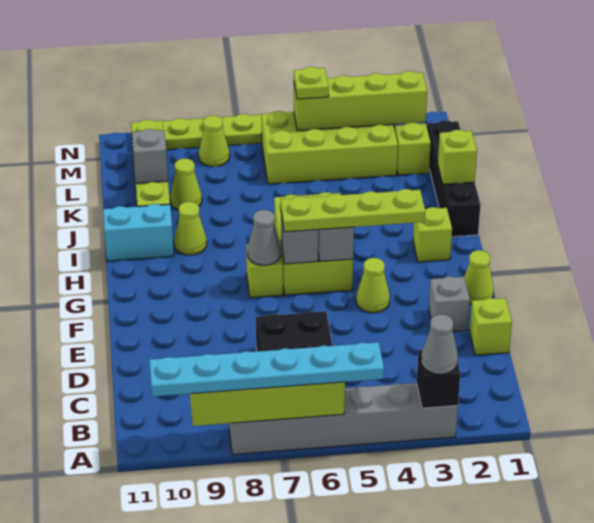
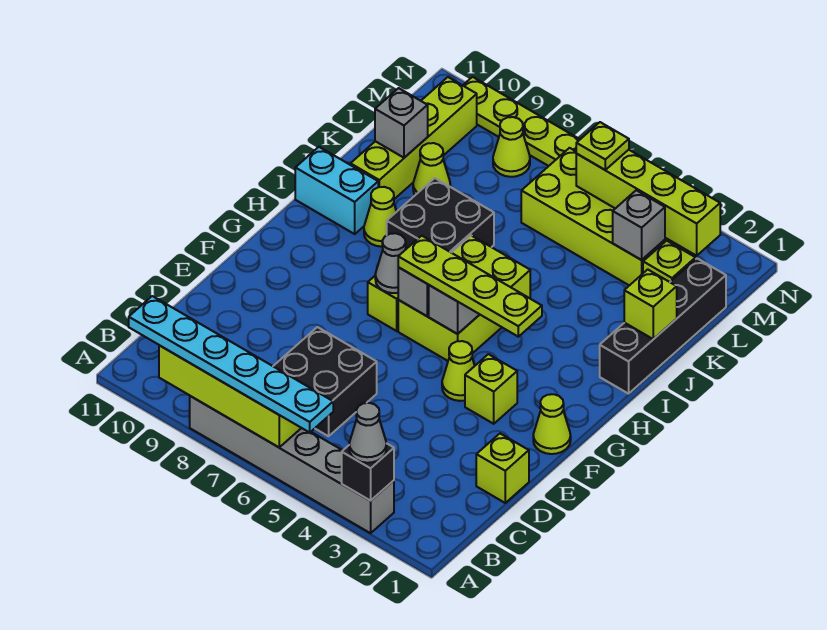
grey 1x1 brick [429,276,470,332] -> grey 1x1 brick moved to [613,190,665,260]
lime 1x1 brick [413,207,452,262] -> lime 1x1 brick moved to [465,354,517,424]
none -> black 2x2 brick [387,178,494,253]

